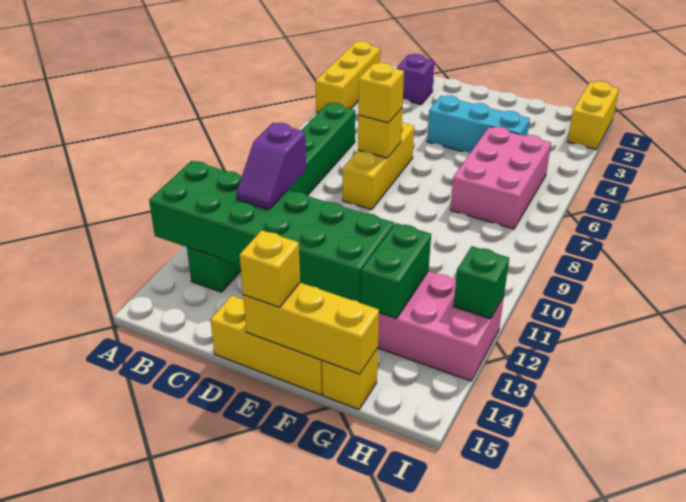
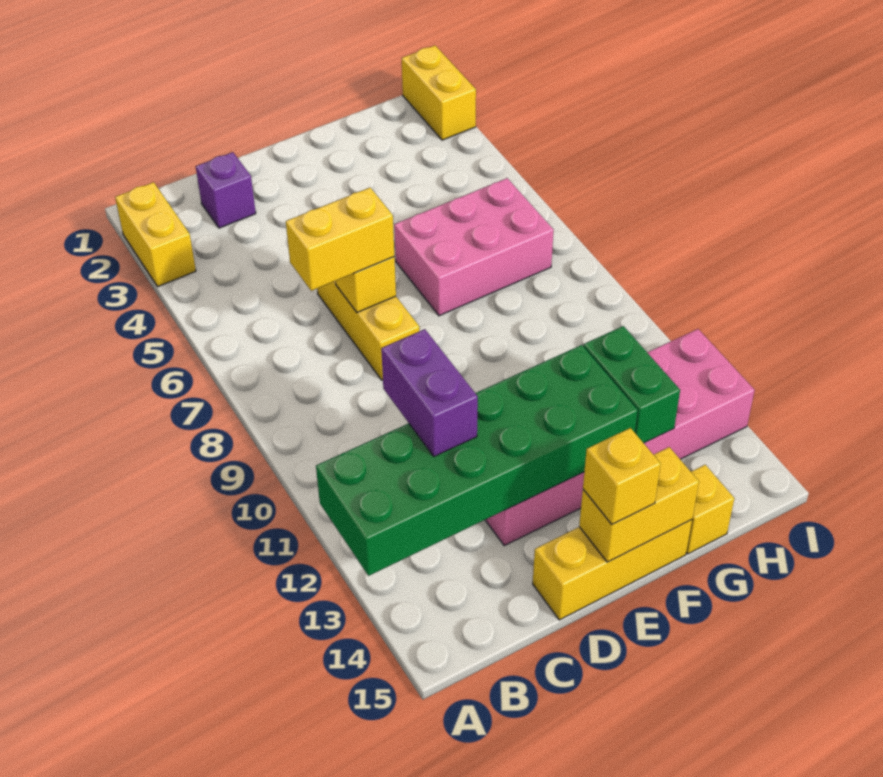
yellow 1x3 brick [316,41,380,113] -> yellow 1x2 brick [115,182,196,287]
green 1x8 brick [187,103,355,292] -> none
purple 1x2 slope [236,123,306,209] -> purple 1x2 brick [381,329,478,456]
yellow 1x1 brick [358,63,404,123] -> yellow 1x2 brick [286,188,394,291]
cyan 1x3 brick [427,96,530,153] -> none
yellow 1x3 brick [243,283,379,374] -> yellow 1x2 brick [579,447,699,562]
pink 2x3 brick [450,127,551,229] -> pink 2x3 brick turned to [394,178,554,316]
green 1x1 brick [453,246,509,319] -> none

